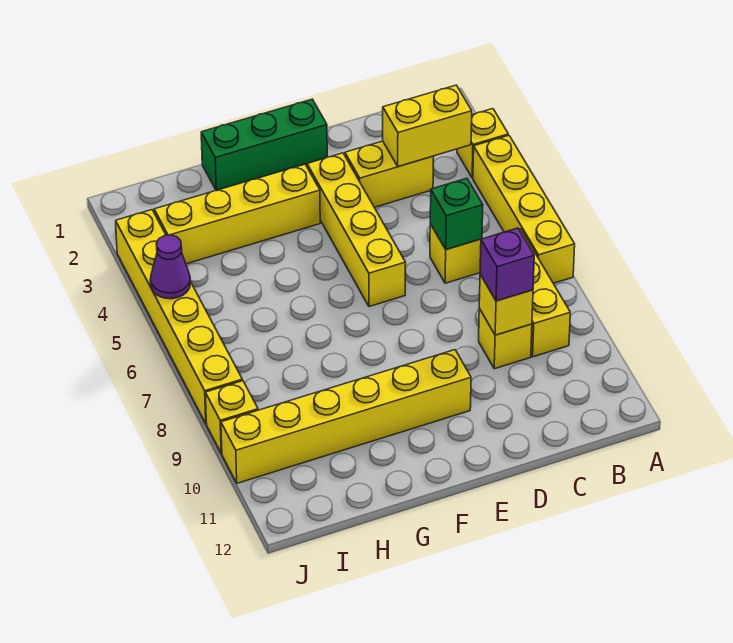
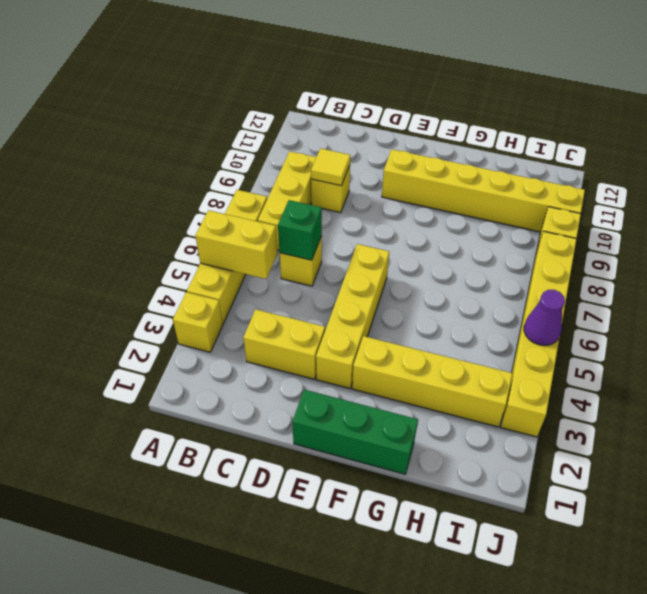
yellow 1x2 brick [383,85,472,167] -> yellow 1x2 brick moved to [195,210,277,279]
yellow 1x1 brick [479,274,533,335] -> yellow 1x1 tile [311,148,350,186]
purple 1x1 brick [480,228,534,301] -> none

